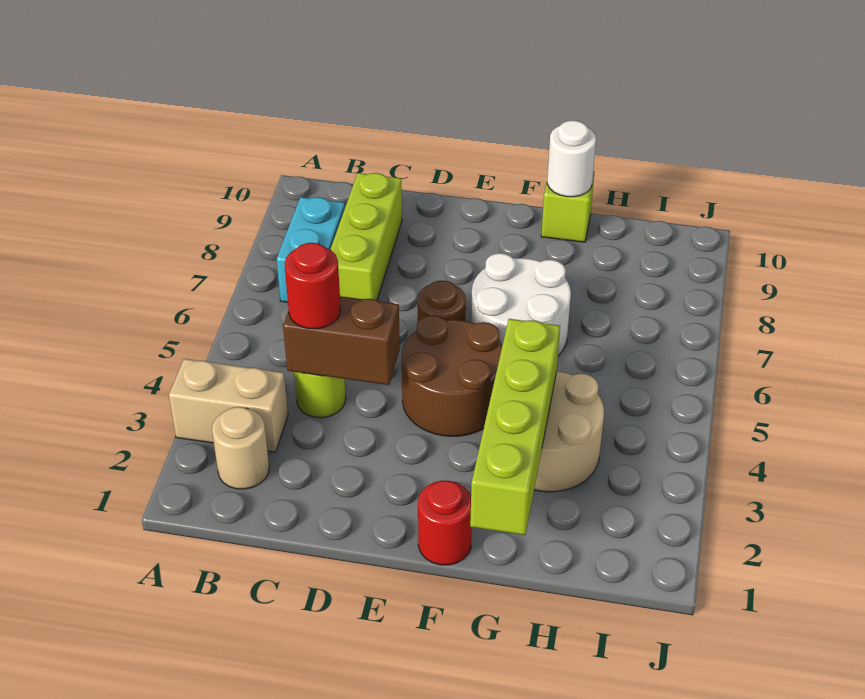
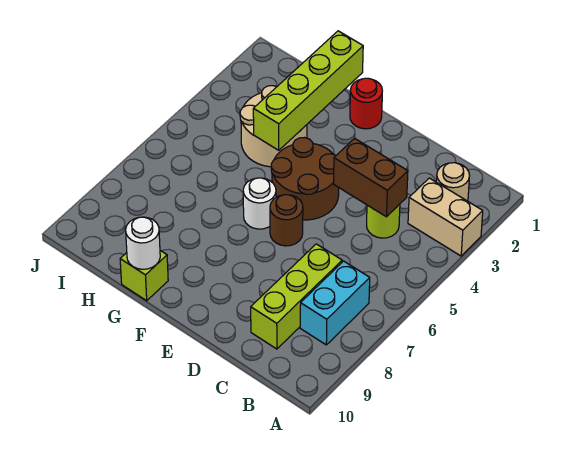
red 1x1 round brick [285,243,341,329] -> none
white 2x2 round brick [471,253,571,356] -> white 1x1 round brick [243,178,276,229]

